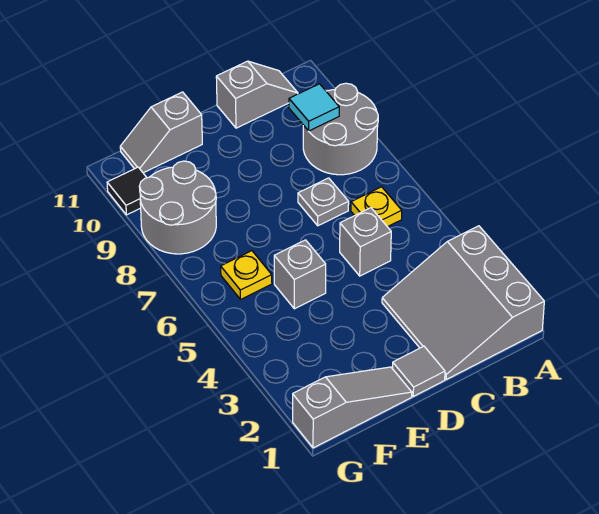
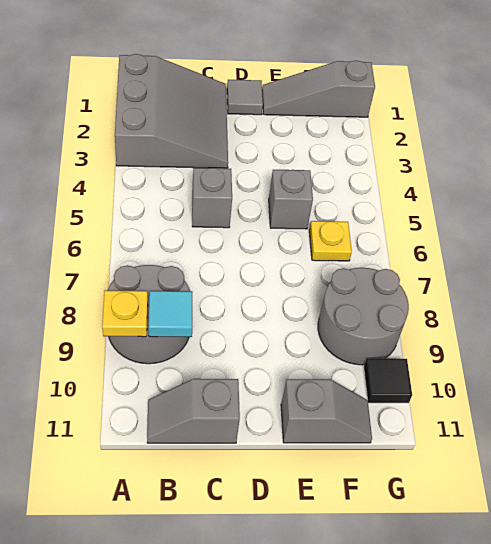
yellow 1x1 plate [351,187,402,227] -> yellow 1x1 plate moved to [102,290,148,337]
grey 1x1 plate [298,178,349,226] -> none

